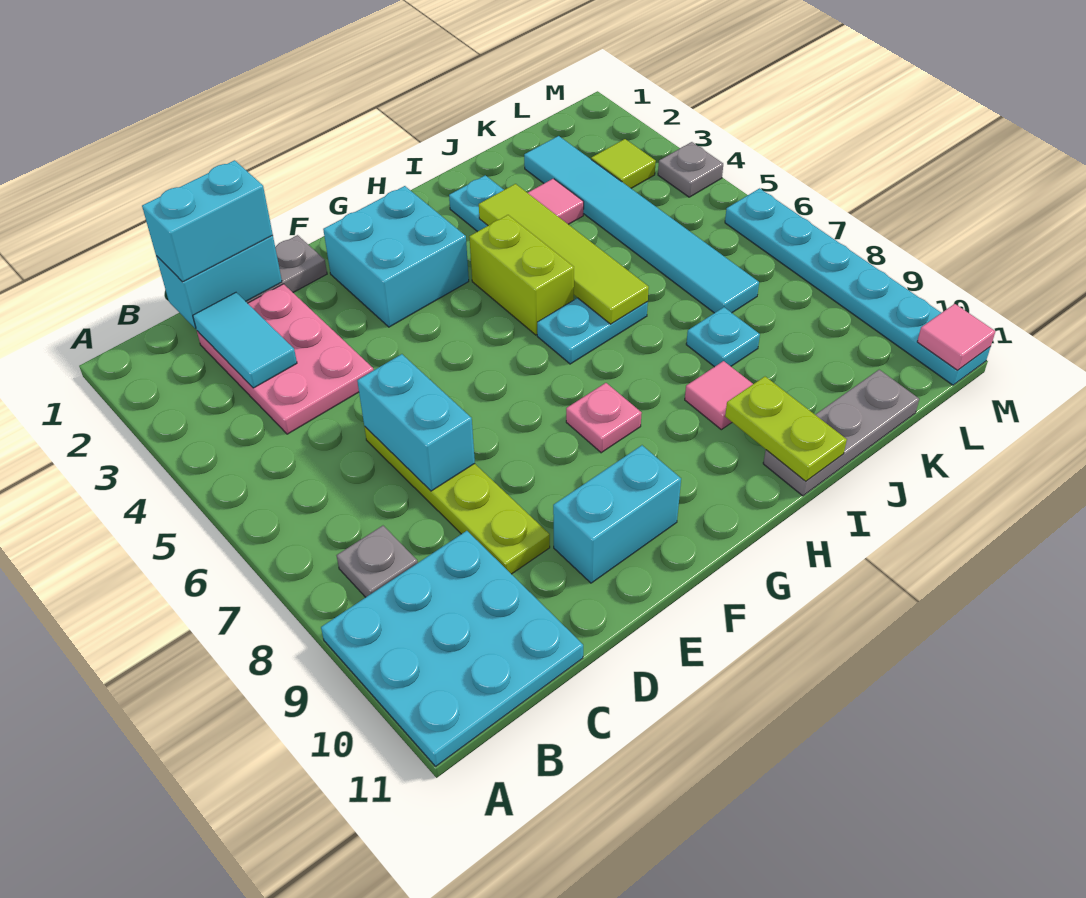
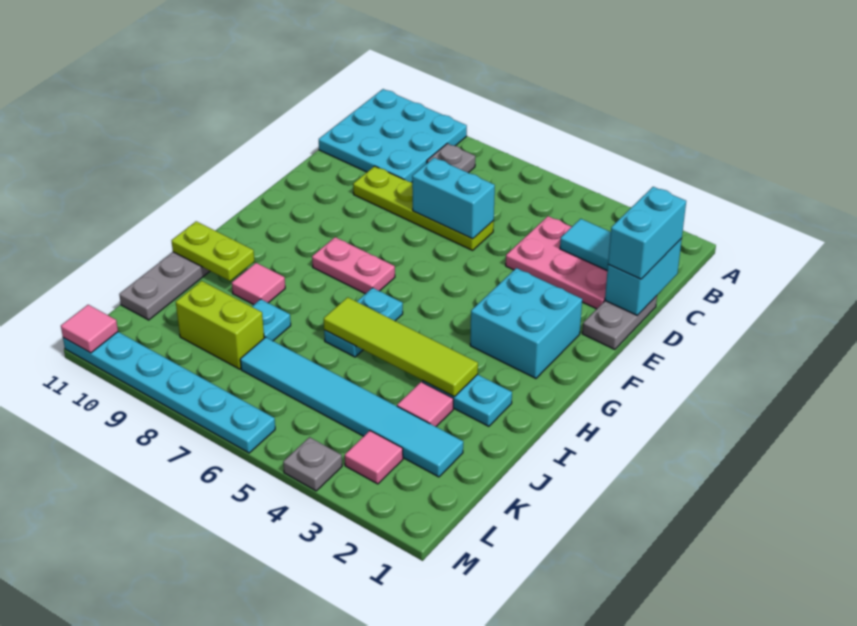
cyan 1x2 brick [553,445,681,583] -> none
pink 1x1 plate [566,383,642,453] -> pink 1x2 plate [312,237,395,294]
lime 1x2 brick [469,215,574,335] -> lime 1x2 brick moved to [176,281,264,369]
lime 1x1 tile [591,139,656,188] -> pink 1x1 tile [345,431,403,484]

